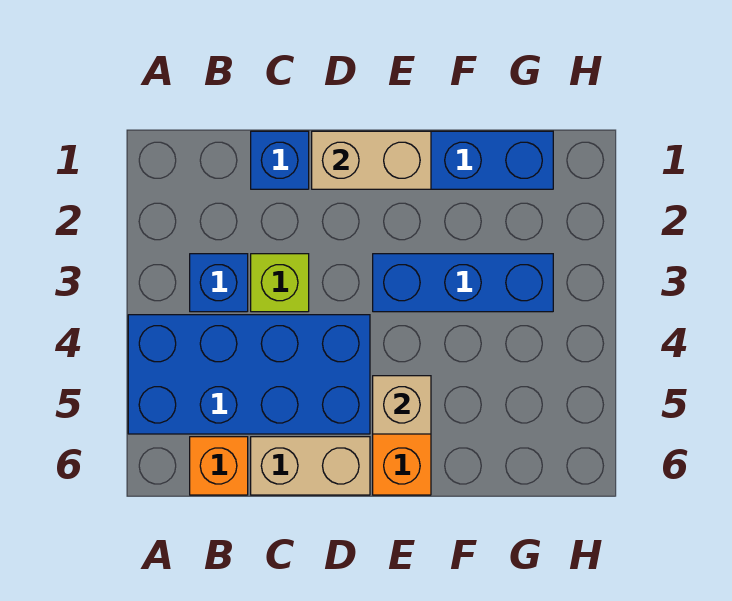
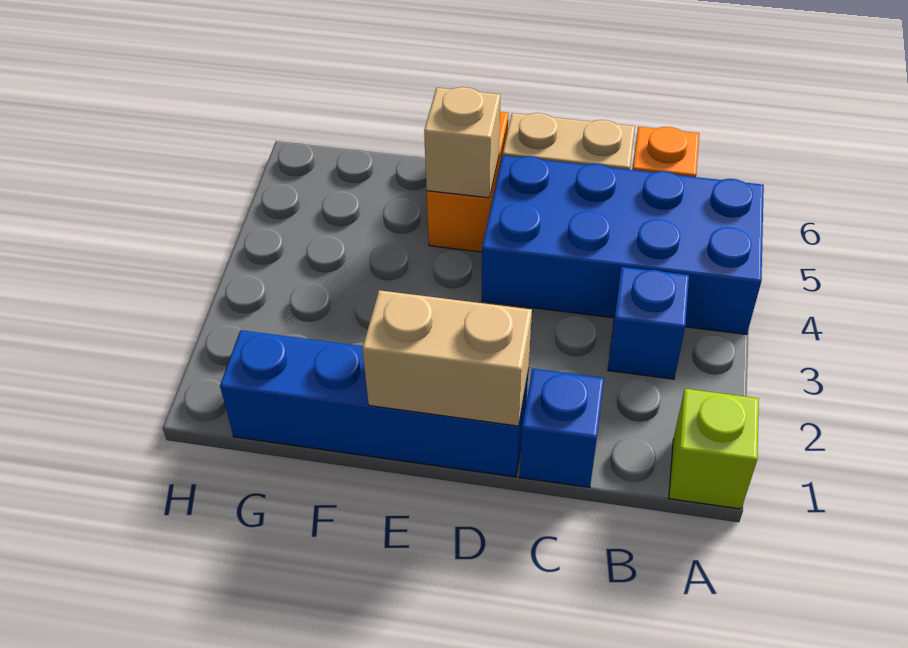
lime 1x1 brick [251,254,309,312] -> lime 1x1 brick moved to [669,389,759,509]
blue 1x3 brick [373,254,553,312] -> none

